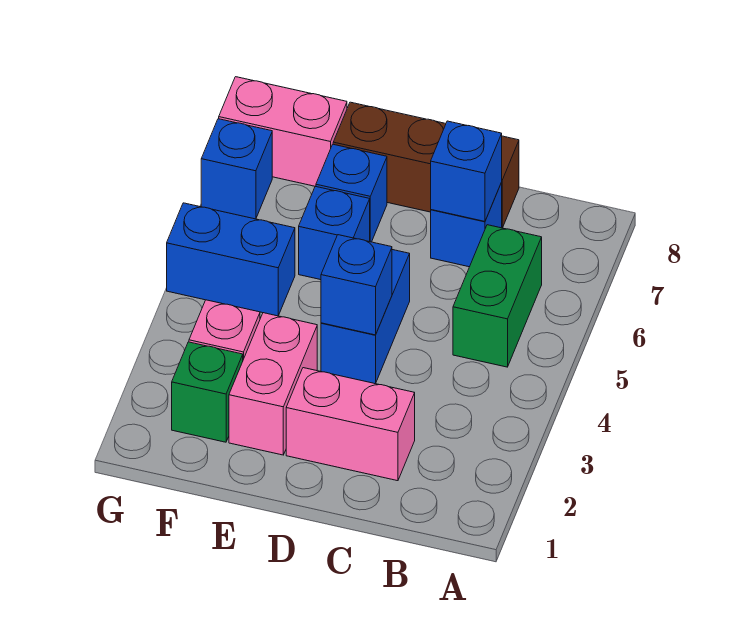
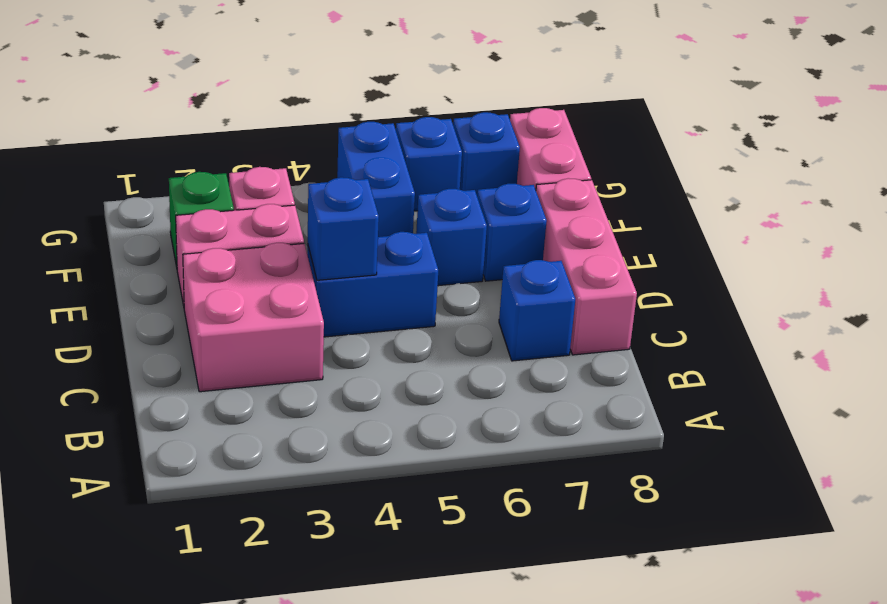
green 1x2 brick [453,225,542,367] -> none
pink 1x2 brick [286,368,415,481] -> pink 2x2 brick [183,243,324,392]
blue 1x1 brick [431,121,502,221] -> blue 1x1 brick moved to [396,117,462,211]
brown 1x3 brick [333,102,519,228] -> pink 1x3 brick [536,178,637,355]

